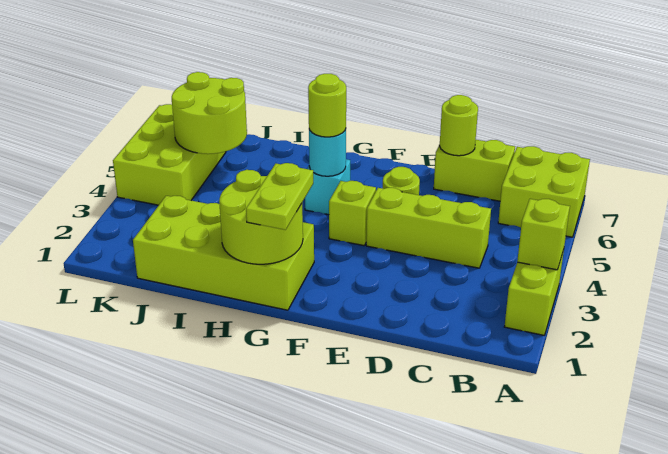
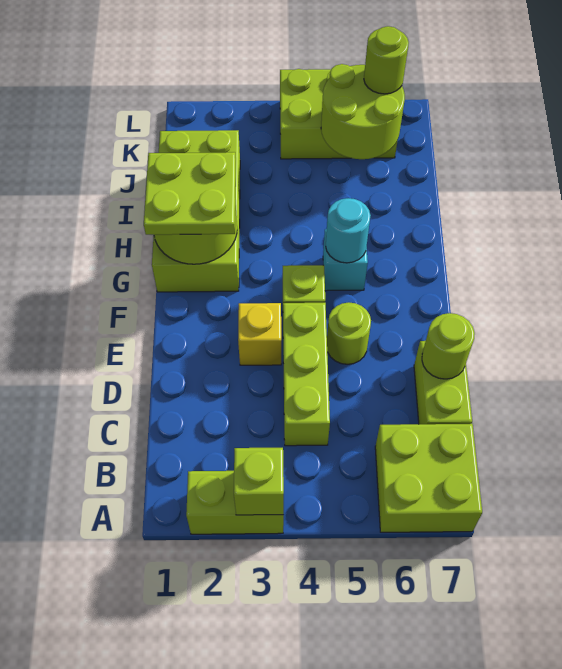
none -> yellow 1x1 brick [238,303,281,365]
lime 1x2 plate [246,163,313,230] -> lime 2x2 plate [144,152,236,235]
lime 1x1 round brick [308,74,346,137] -> lime 1x1 round brick moved to [364,26,409,94]

